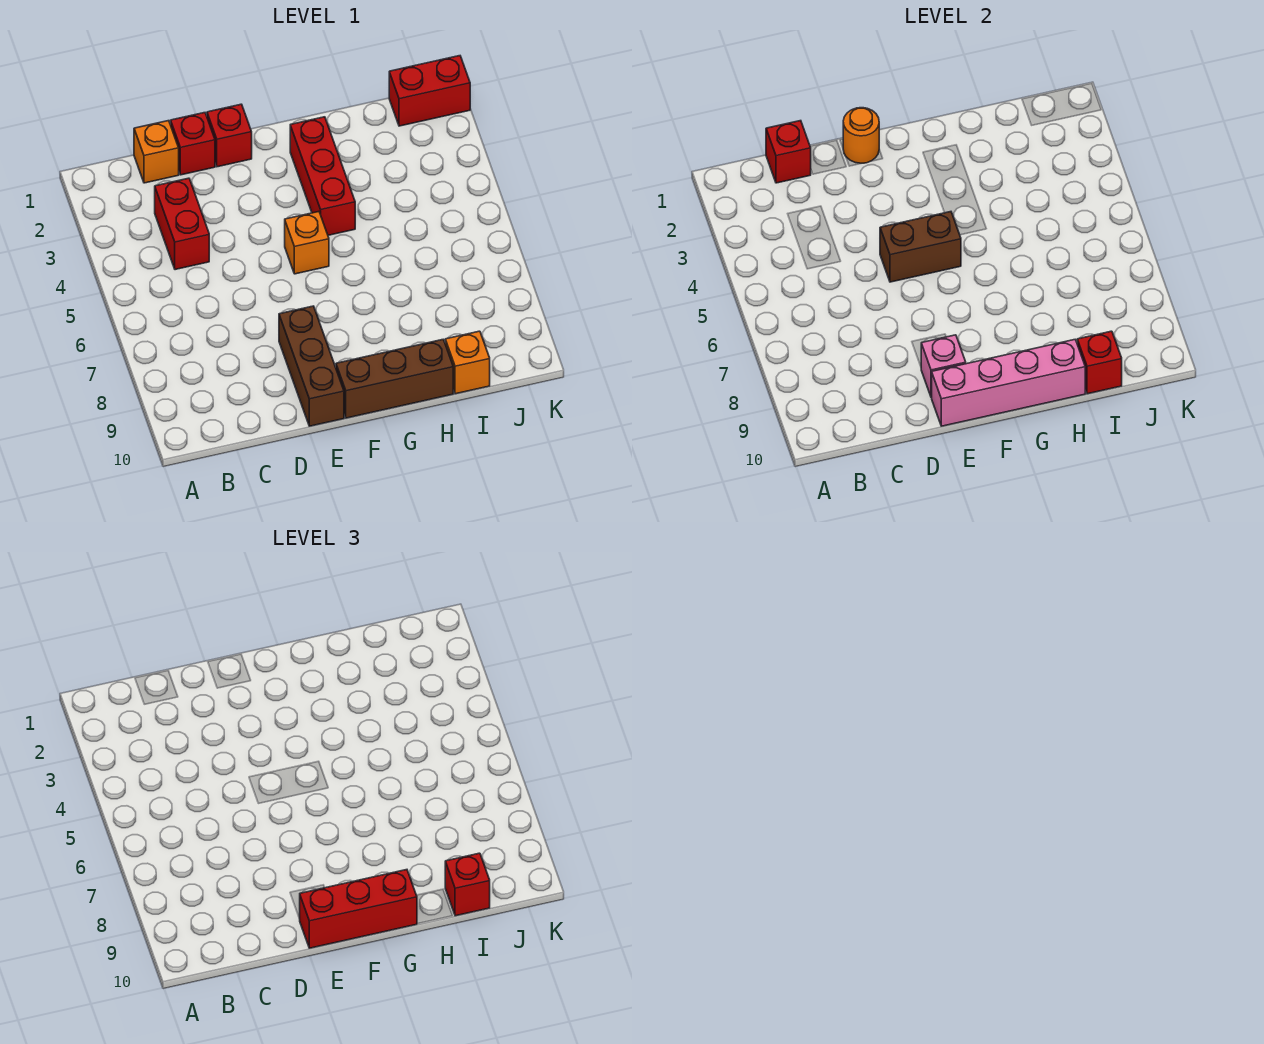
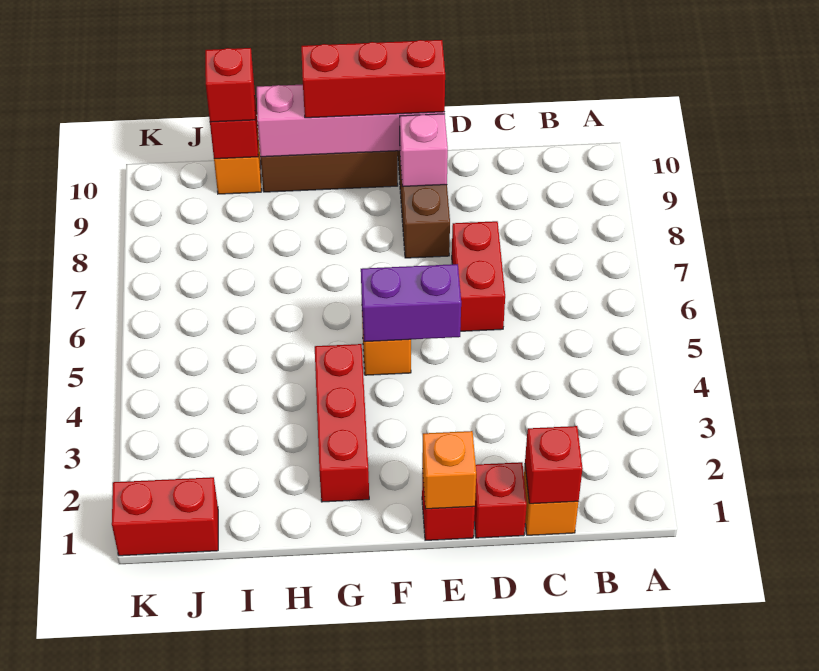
red 1x2 brick [155,178,209,270] -> red 1x2 brick moved to [452,221,505,331]
orange 1x1 round brick [843,108,879,164] -> orange 1x1 brick [422,431,476,509]
brown 1x2 brick [880,212,961,282] -> purple 1x2 brick [361,264,461,342]

